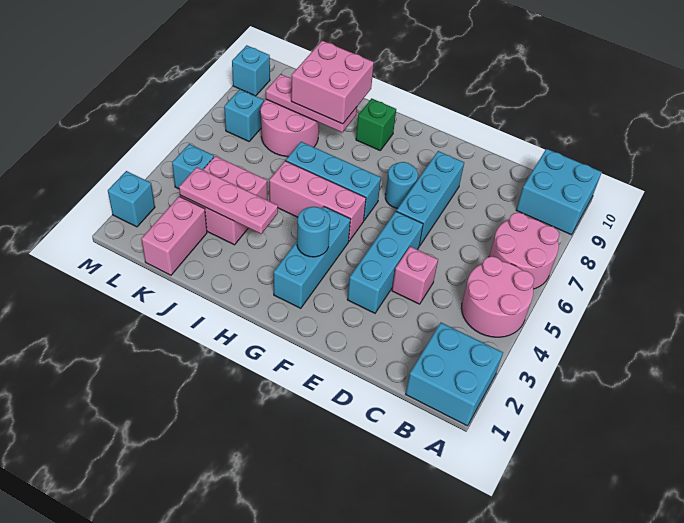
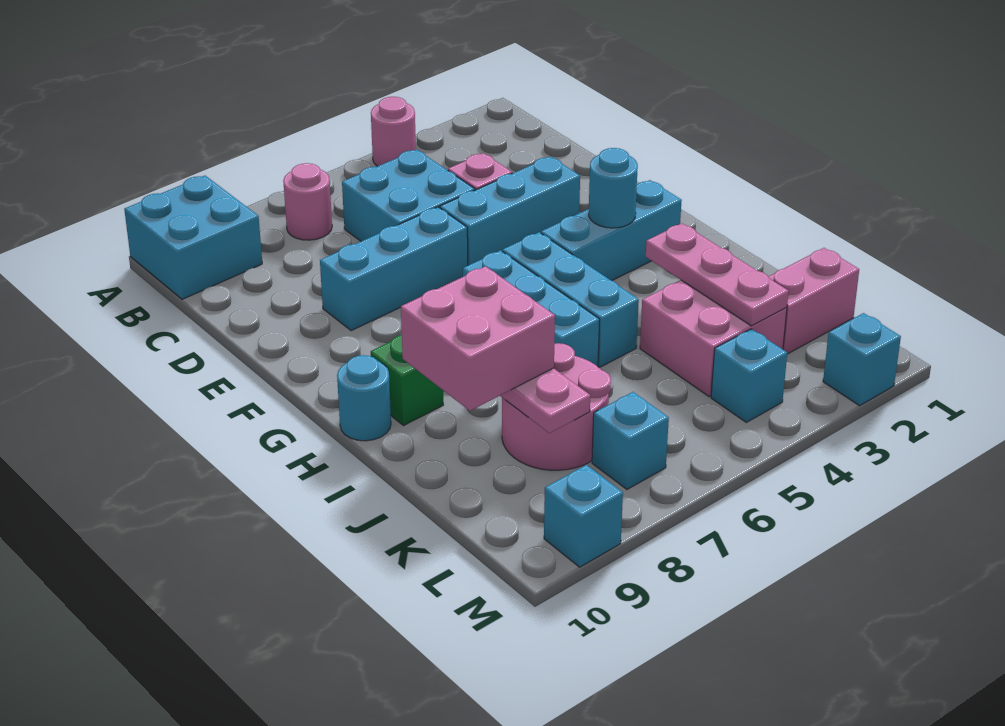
cyan 2x2 brick [406,323,503,426] -> cyan 2x2 brick moved to [342,150,475,241]
pink 2x2 round brick [461,256,534,337] -> pink 1x1 round brick [371,97,416,166]
pink 2x2 round brick [489,212,559,289] -> pink 1x1 round brick [283,163,332,240]
cyan 1x1 round brick [385,162,418,208] -> cyan 1x1 round brick moved to [337,355,391,441]
pink 1x3 brick [269,161,366,241] -> cyan 1x3 brick [502,232,639,367]

